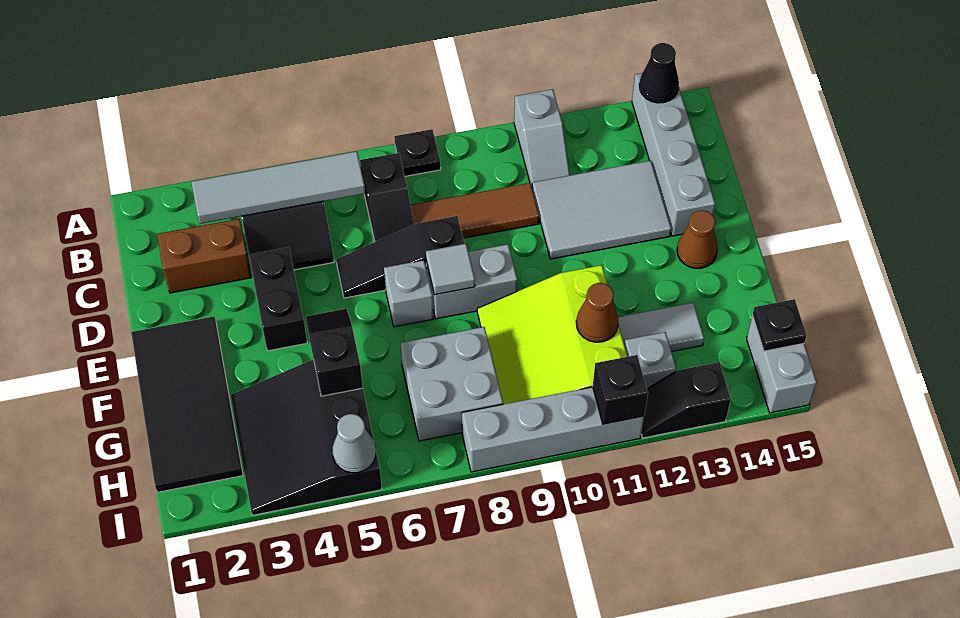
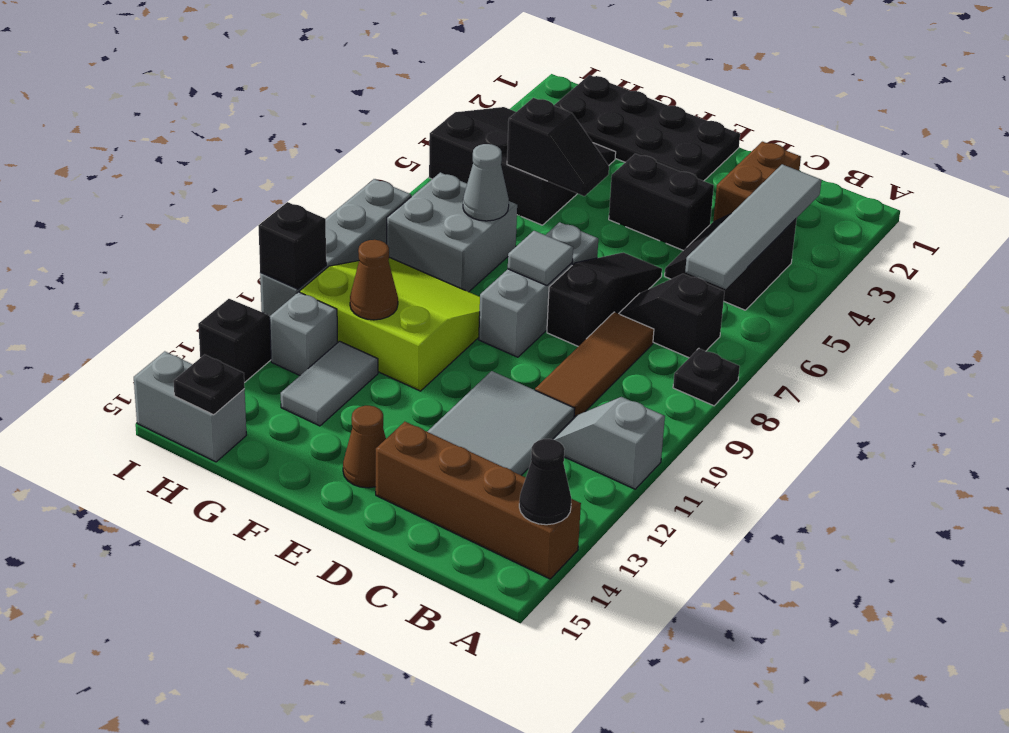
grey 1x4 brick [632,73,715,236] -> brown 1x4 brick [376,422,581,579]
black 2x4 tile [131,316,243,492] -> black 2x4 plate [554,75,740,181]
grey 1x1 cone [333,414,376,473] -> grey 1x1 cone moved to [463,144,509,221]

